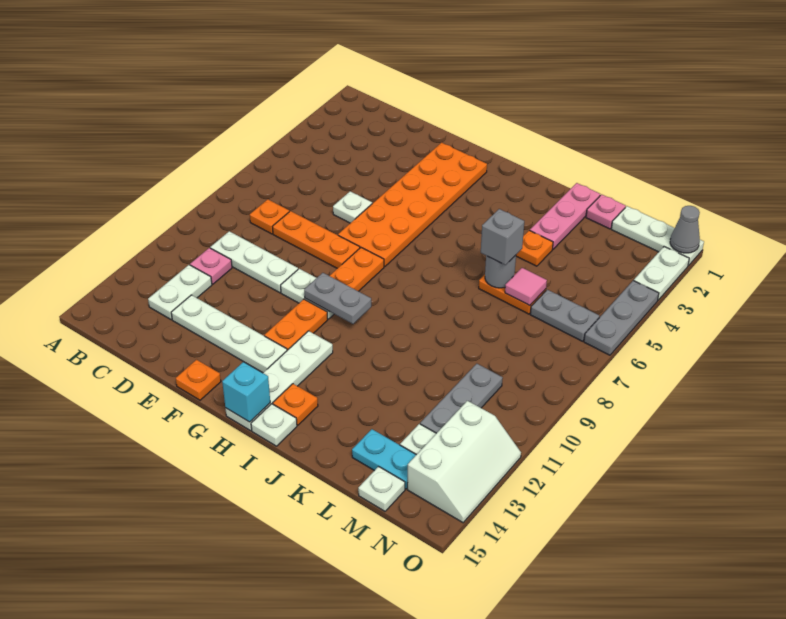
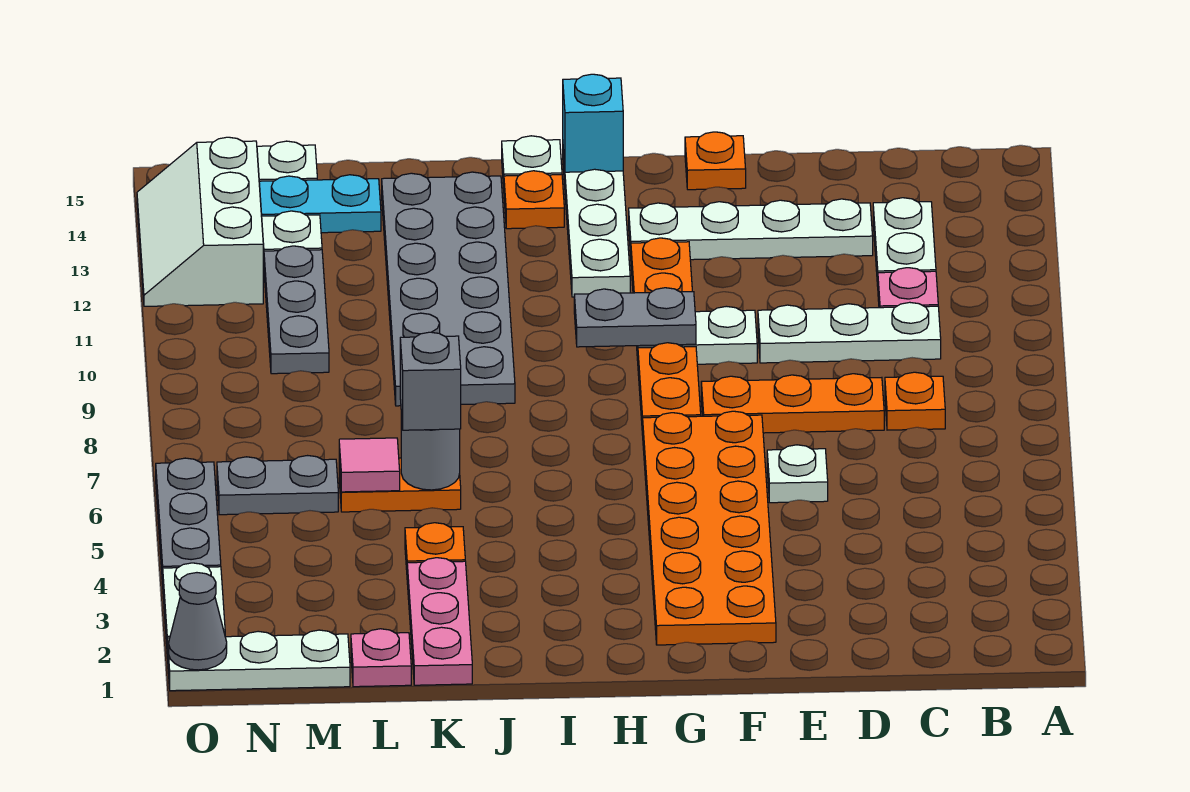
none -> grey 2x6 plate [382,172,515,406]

